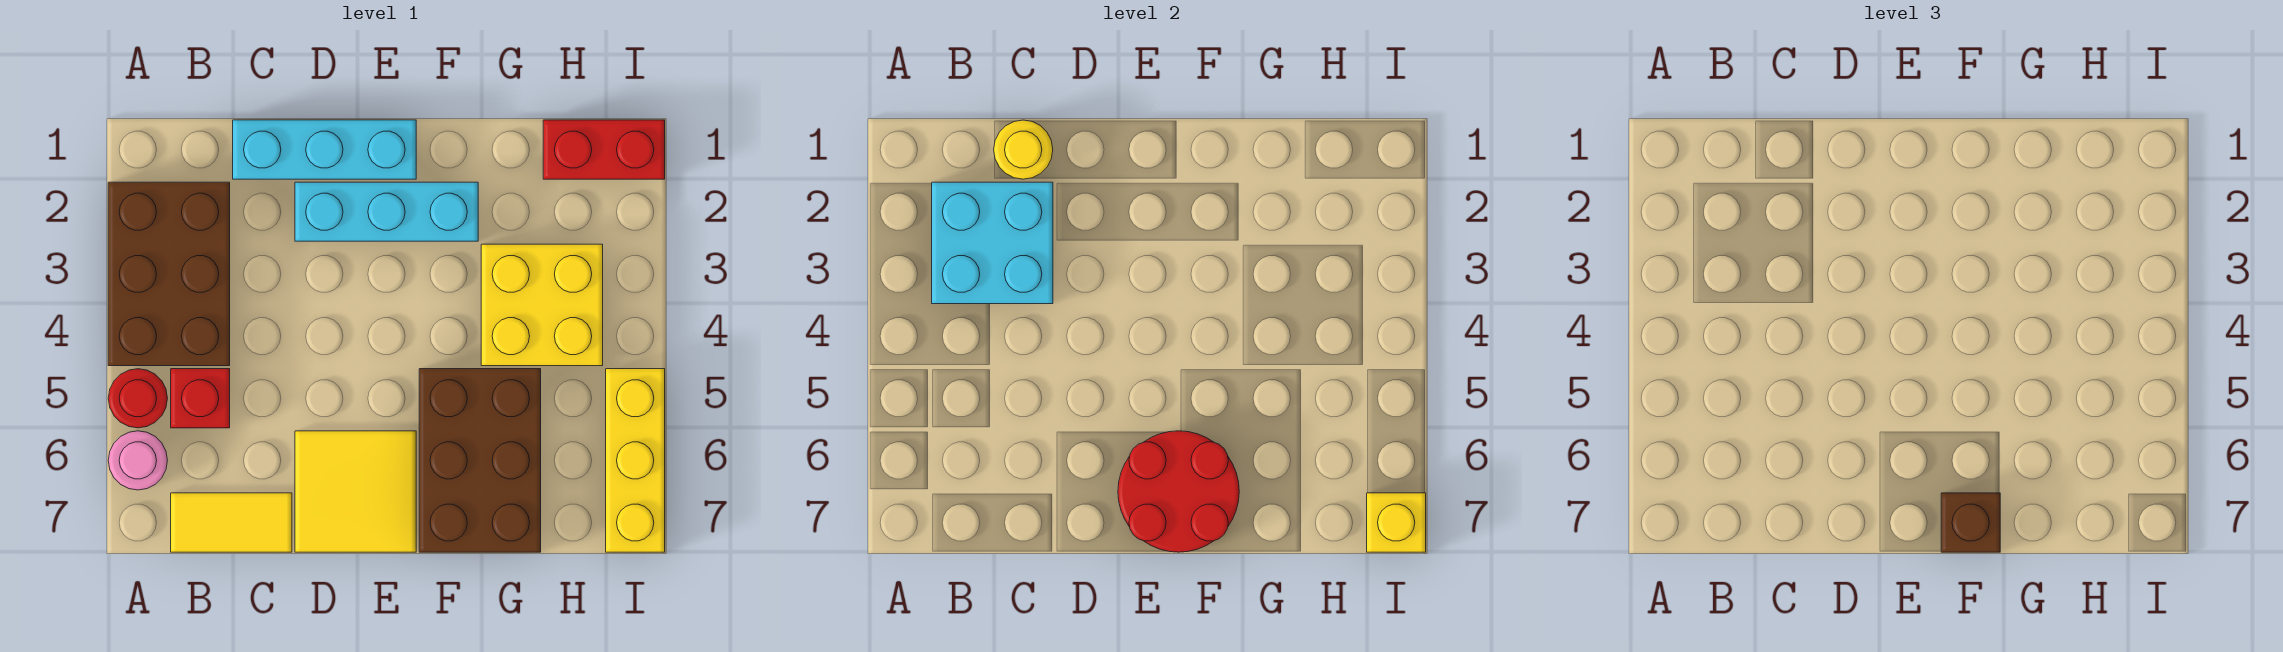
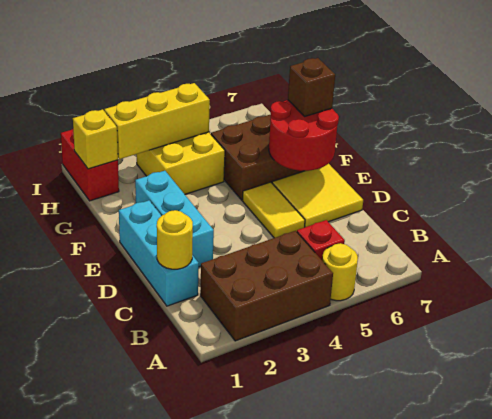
red 1x1 round brick [108,369,168,428] -> yellow 1x1 round brick [322,243,358,301]
pink 1x1 round brick [108,431,167,490] -> none
cyan 2x2 brick [932,182,1053,304] -> none
yellow 1x2 tile [171,493,292,552] -> yellow 1x2 tile moved to [243,182,305,238]
yellow 1x3 brick [606,369,665,552] -> yellow 1x3 brick moved to [104,83,210,159]
yellow 1x1 brick [1367,493,1426,552] -> yellow 1x1 brick moved to [73,109,118,169]

